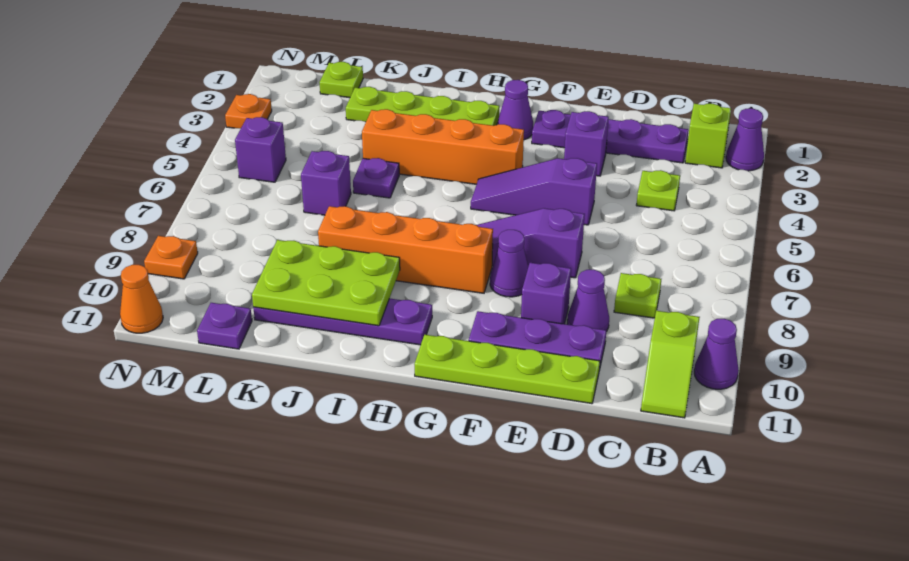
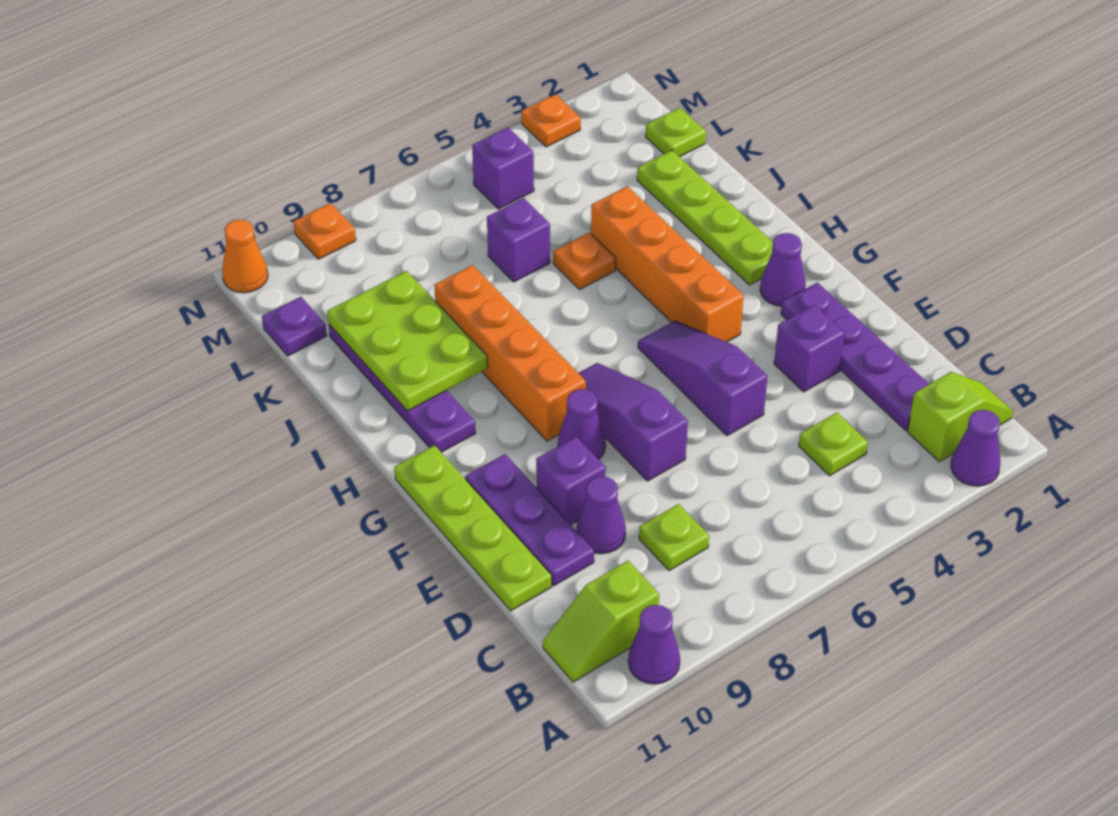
purple 1x1 plate [353,158,399,198] -> orange 1x1 plate [553,233,616,289]

